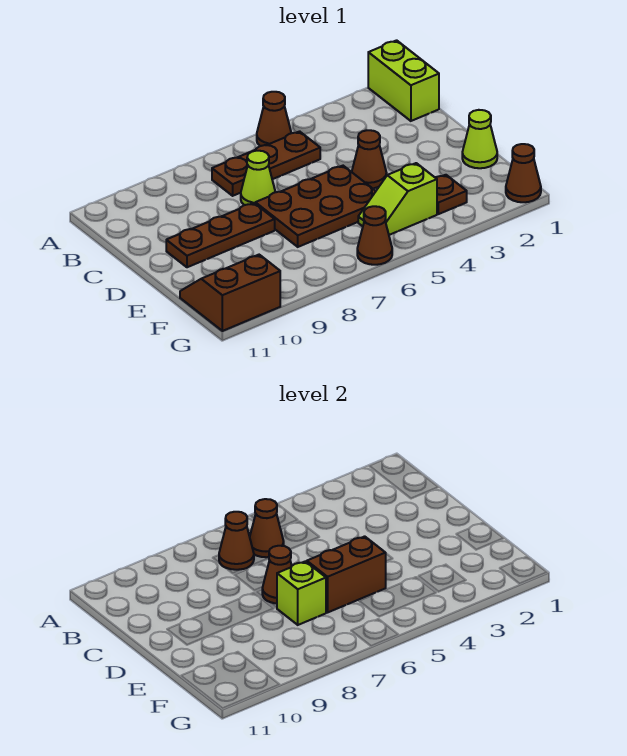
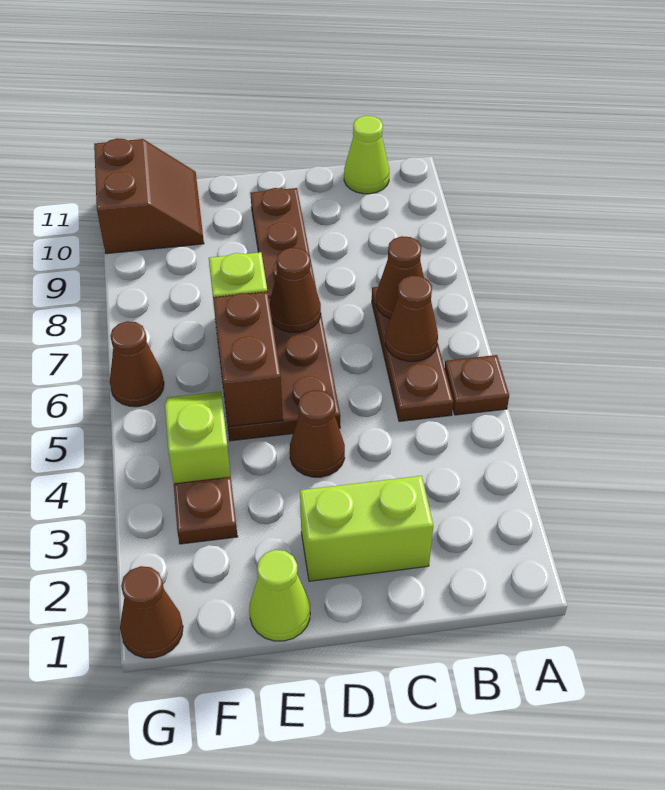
lime 1x2 brick [368,40,439,121] -> lime 1x2 brick moved to [300,476,433,581]
brown 1x1 cone [257,92,291,146] -> brown 1x1 plate [445,355,509,415]
lime 1x1 cone [241,151,275,205] -> lime 1x1 cone moved to [344,116,389,194]

